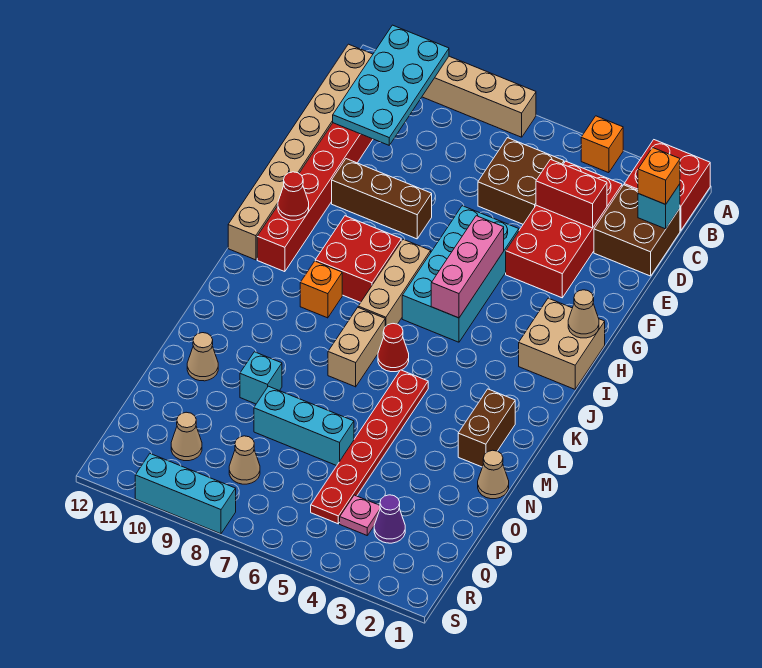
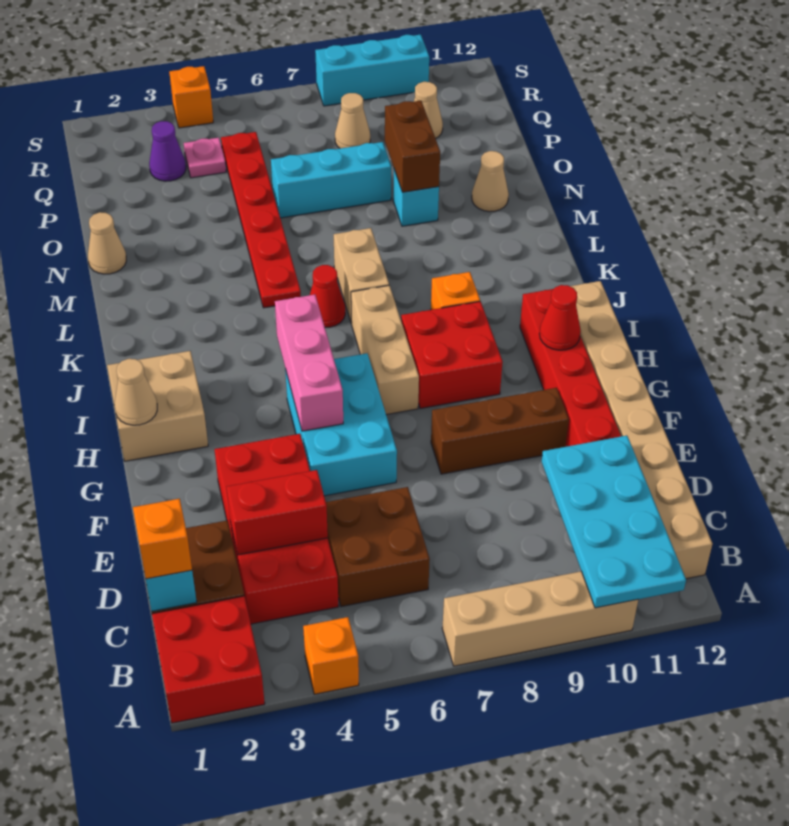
cyan 2x4 brick [402,206,519,342] -> cyan 2x3 brick [285,353,397,496]
brown 1x2 brick [458,389,515,467] -> brown 1x2 brick moved to [385,101,440,192]
none -> orange 1x1 brick [169,66,213,128]

